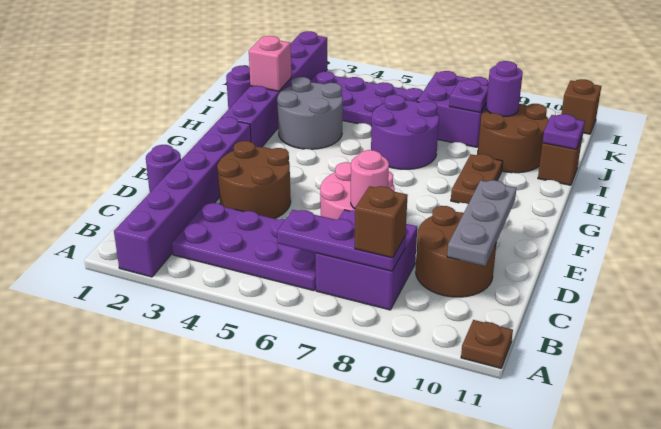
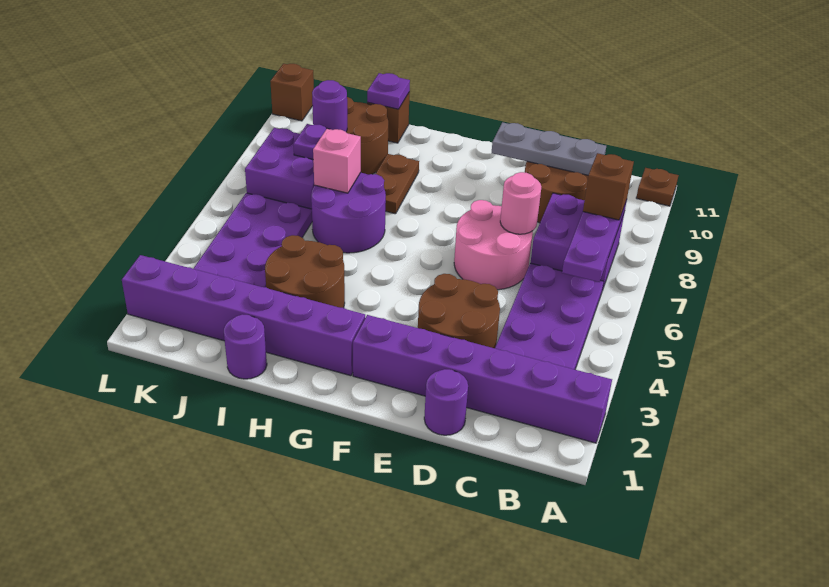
brown 1x2 plate [451,154,503,204] -> brown 1x2 plate turned to [376,154,419,214]
grey 2x2 round brick [277,77,343,149] -> brown 2x2 round brick [265,235,345,308]
pink 1x1 brick [249,36,291,91] -> pink 1x1 brick moved to [313,129,361,193]

